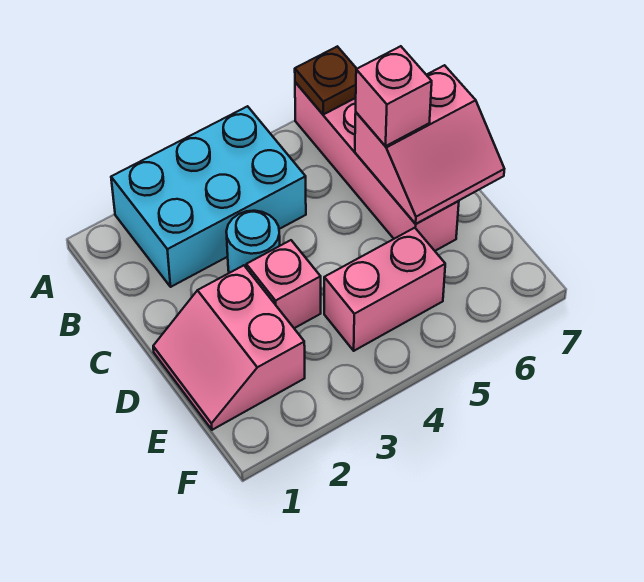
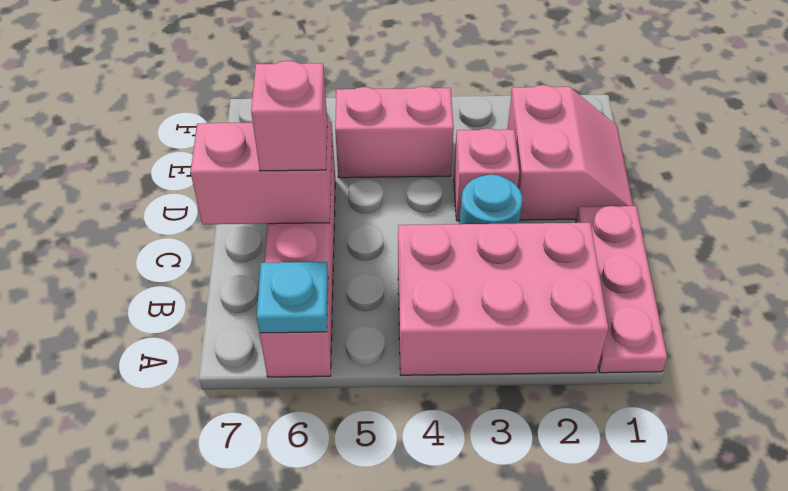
none -> pink 1x3 plate [576,206,667,373]
cyan 2x3 brick [111,106,306,287] -> pink 2x3 brick [398,223,608,375]
brown 1x1 plate [295,46,357,114] -> cyan 1x1 plate [257,262,328,333]

